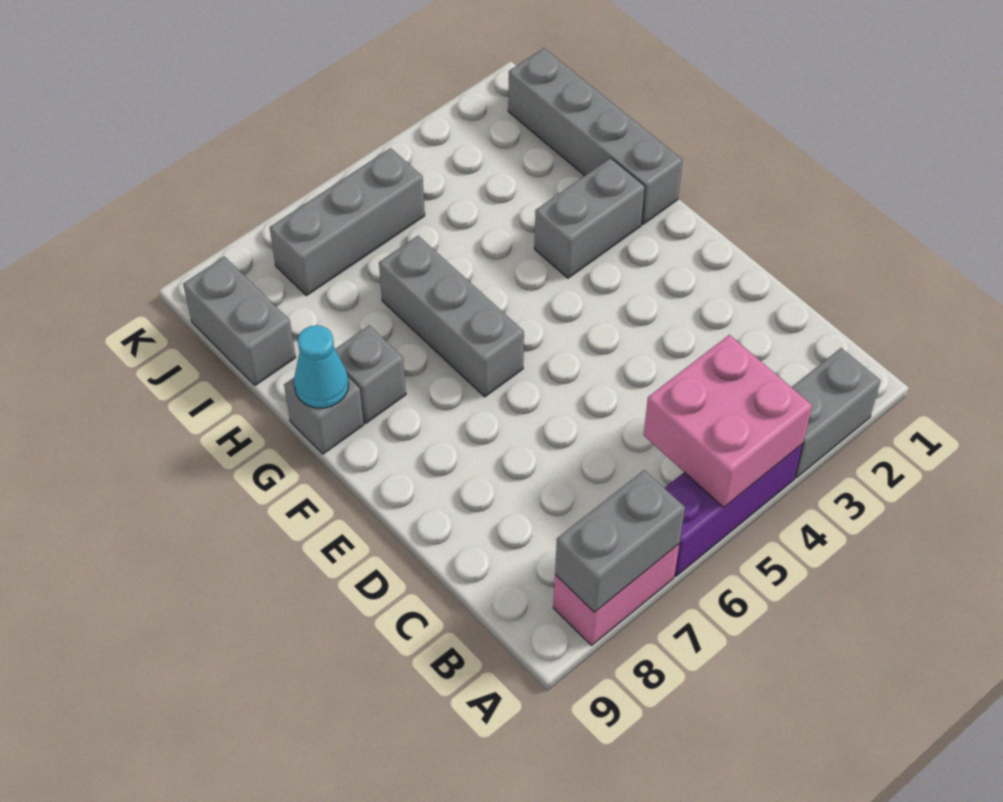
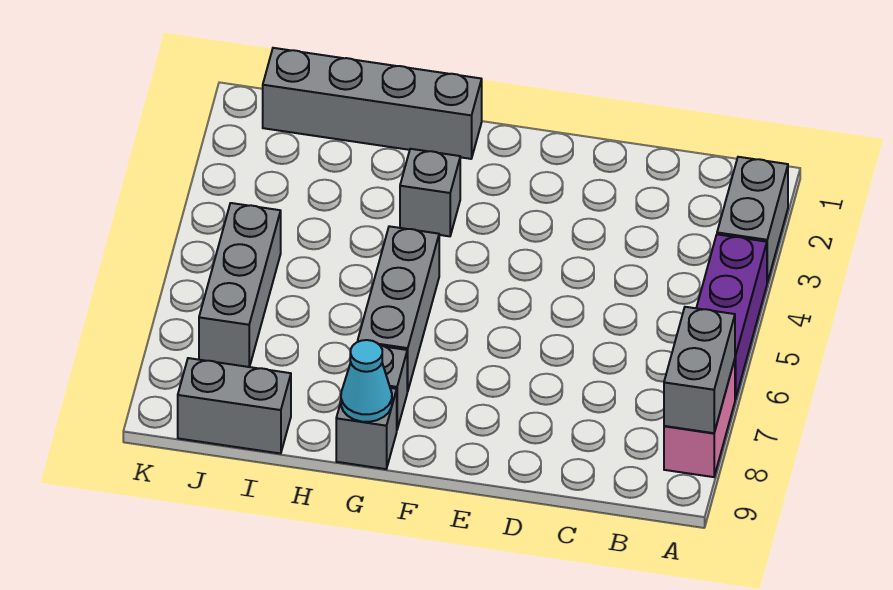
pink 2x2 brick [644,335,812,507] -> none
grey 1x3 brick [379,236,524,397] -> grey 1x3 brick turned to [358,226,439,391]
grey 1x2 brick [535,158,645,278] -> grey 1x1 brick [400,149,460,236]

